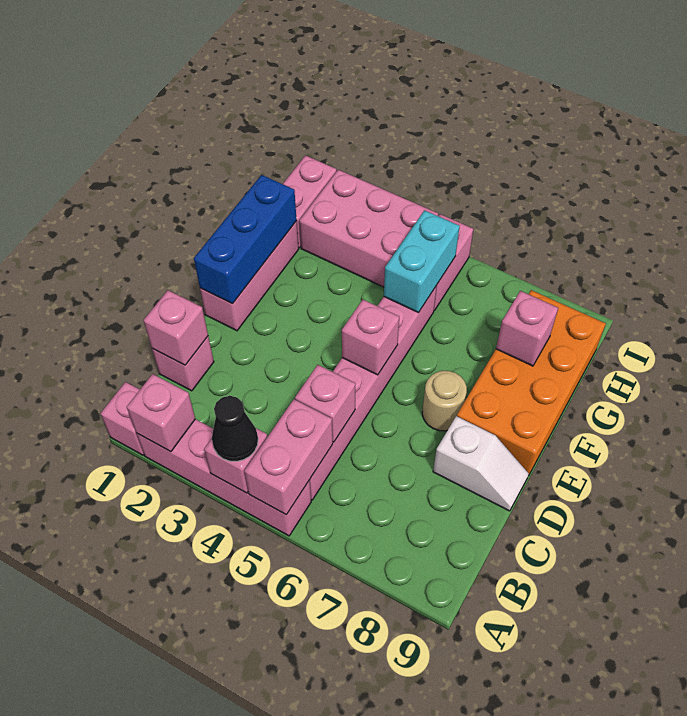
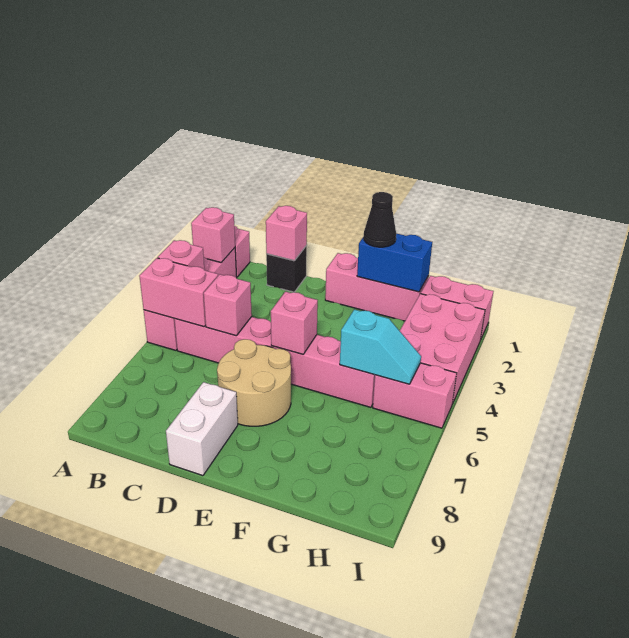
black 1x1 cone [212,396,258,461] -> black 1x1 cone moved to [364,192,396,247]
pink 1x1 brick [152,337,214,391] -> black 1x1 brick [266,246,307,292]
white 1x2 slope [433,416,529,511] -> white 1x2 brick [166,382,238,476]
blue 1x3 brick [194,175,297,304] -> blue 1x2 brick [357,233,432,292]
tan 1x1 round brick [422,371,467,431] -> tan 2x2 round brick [217,339,291,426]
orange 2x4 brick [457,290,606,476] -> none
cyan 1x2 brick [384,210,460,313] -> cyan 1x2 slope [340,309,421,384]
pink 1x1 brick [496,291,558,366] -> none

